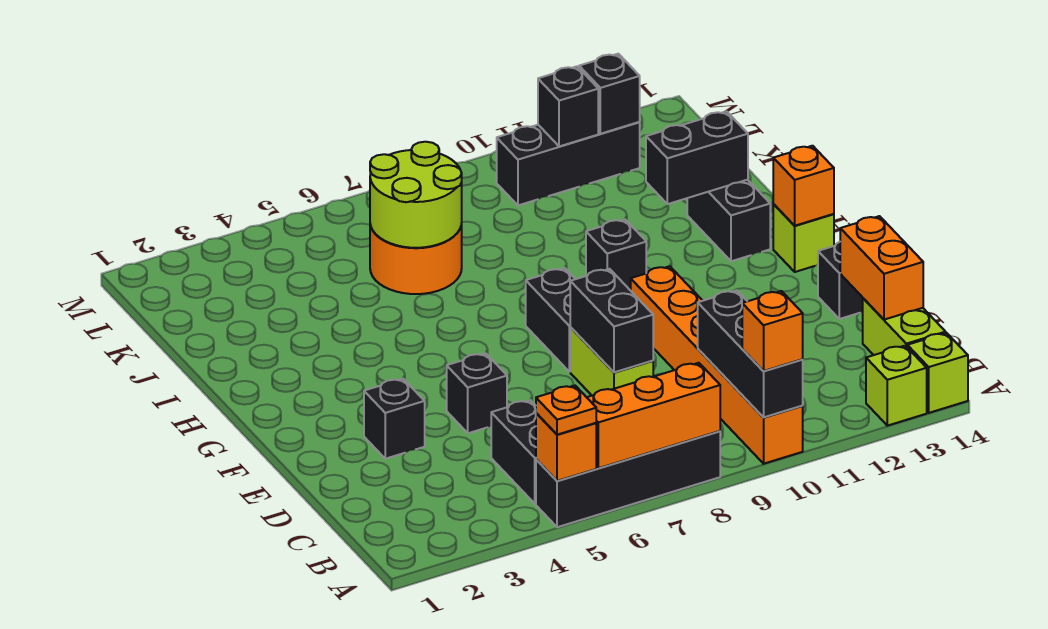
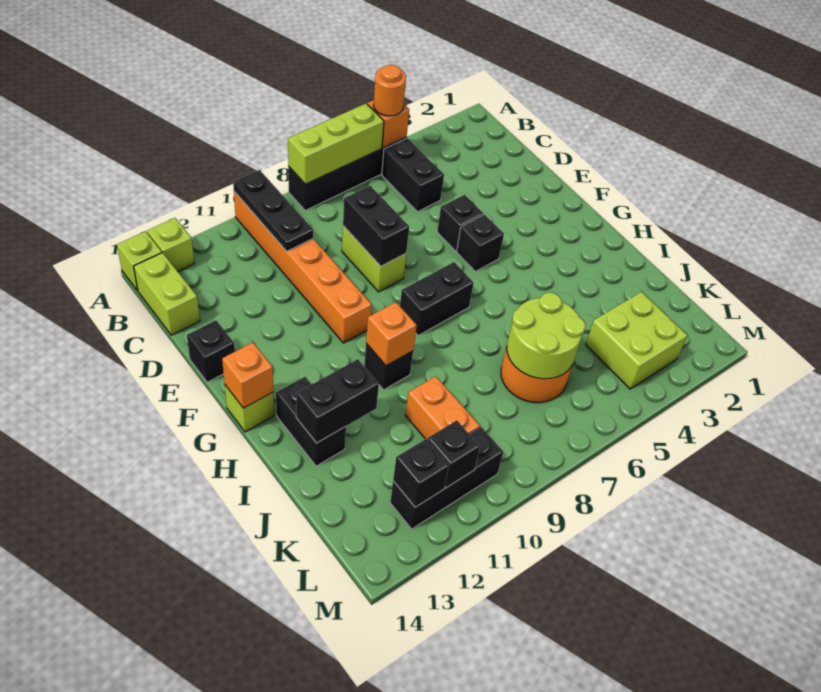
orange 1x1 plate [536,386,596,435] -> orange 1x1 round brick [374,65,406,116]
orange 1x3 brick [587,363,720,468] -> lime 1x3 brick [288,104,384,184]
black 1x3 brick [698,290,803,417] -> black 1x3 plate [233,170,313,251]
orange 1x1 brick [742,291,803,371] -> orange 1x1 brick moved to [366,302,417,366]
orange 1x2 brick [840,216,923,320] -> orange 1x2 brick moved to [405,376,480,439]
black 1x1 brick [364,379,425,459] -> black 1x1 brick moved to [457,215,504,271]
black 1x2 brick [526,268,575,372] -> black 1x2 brick turned to [400,262,474,336]
none -> lime 2x2 brick [586,292,687,389]

